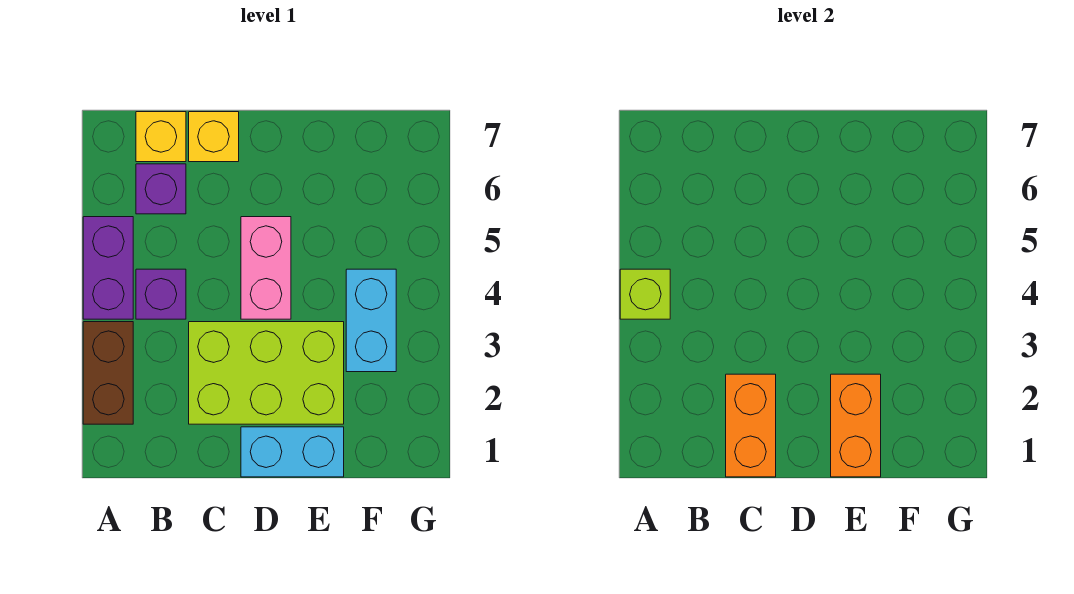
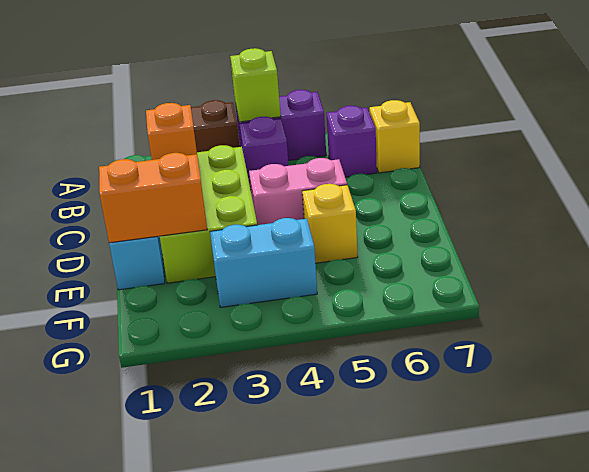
orange 1x2 brick [726,374,776,477] -> orange 1x1 brick [146,103,197,160]
yellow 1x1 brick [189,112,239,162] -> yellow 1x1 brick moved to [302,184,358,263]

